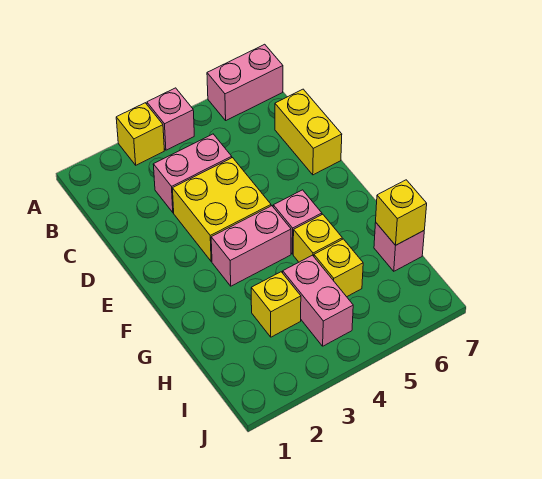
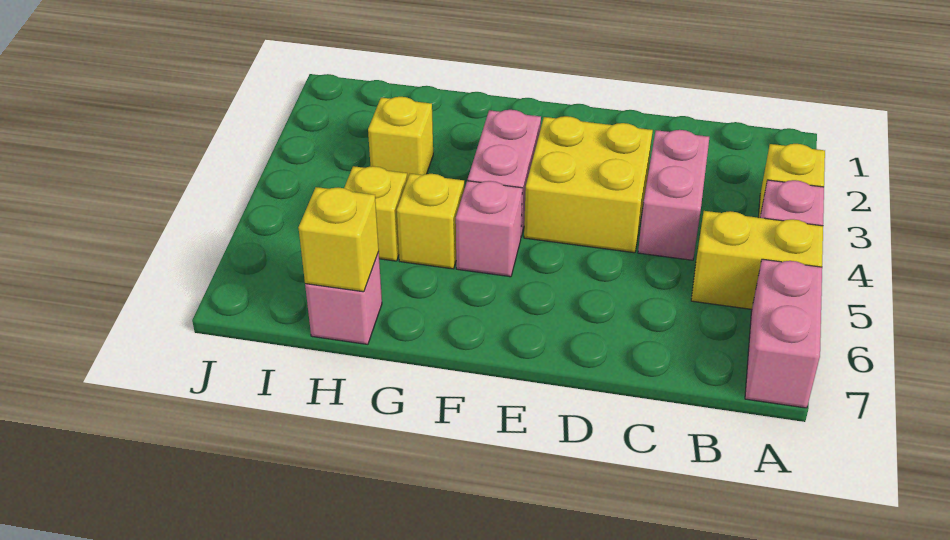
yellow 1x2 brick [275,89,342,175] -> yellow 1x2 brick moved to [691,211,823,309]
pink 1x2 brick [283,255,353,346] -> none

